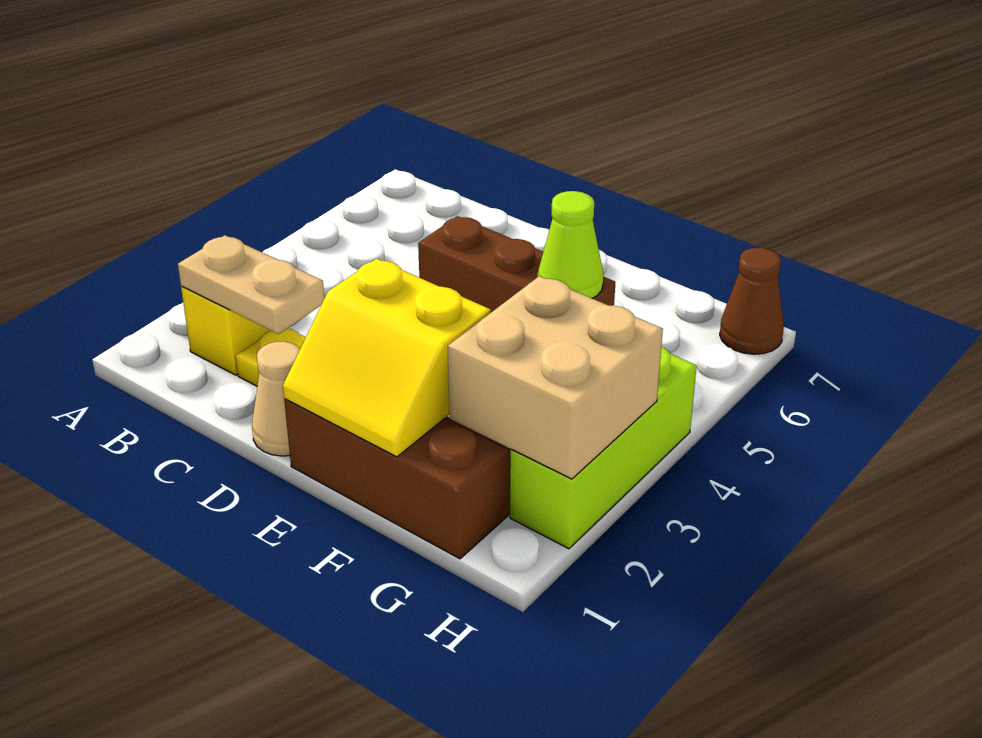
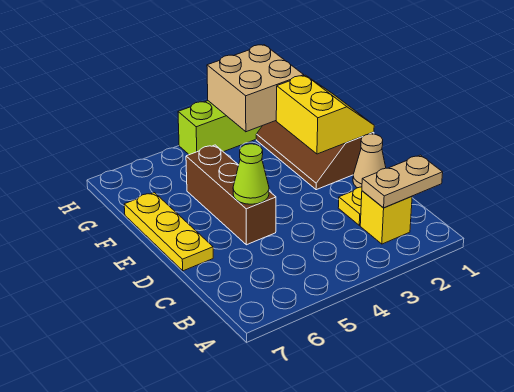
tan 1x2 plate [178,235,324,334] -> tan 1x2 plate turned to [362,155,443,208]
none -> yellow 1x3 plate [124,193,213,271]
lime 1x1 cone [538,191,603,299] -> lime 1x1 cone moved to [233,144,269,204]
brown 1x1 cone [720,248,784,354] -> none

